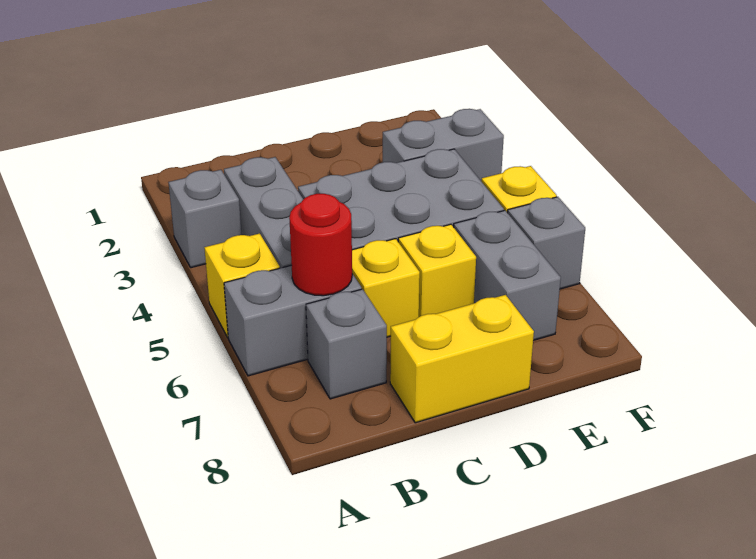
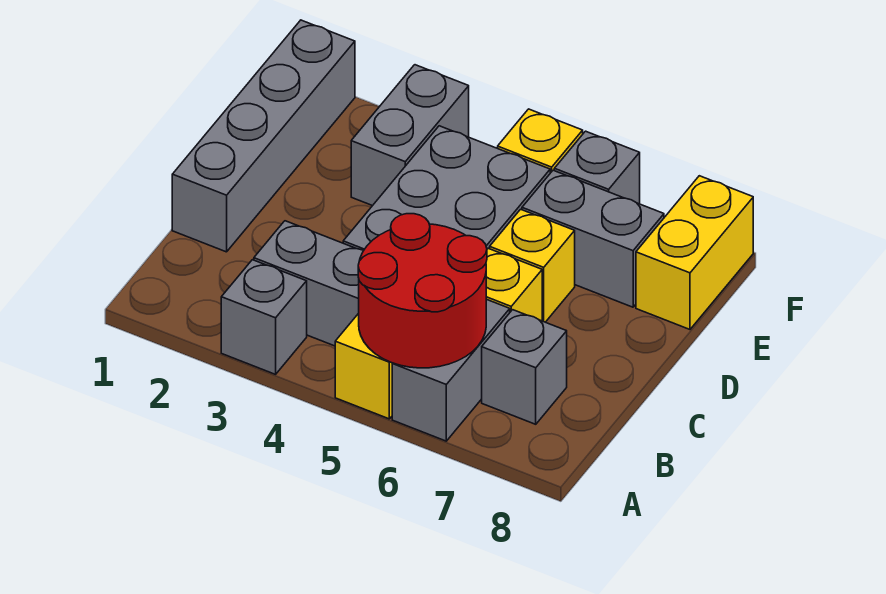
red 1x1 round brick [289,194,352,296] -> red 2x2 round brick [358,214,487,368]
none -> grey 1x4 brick [172,20,355,252]
yellow 1x2 brick [390,295,534,423] -> yellow 1x2 brick moved to [636,176,753,329]

